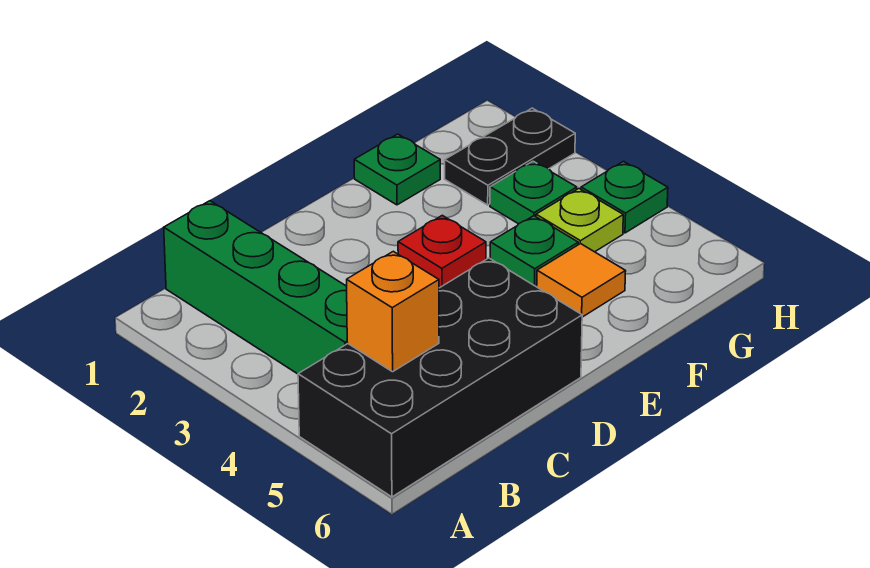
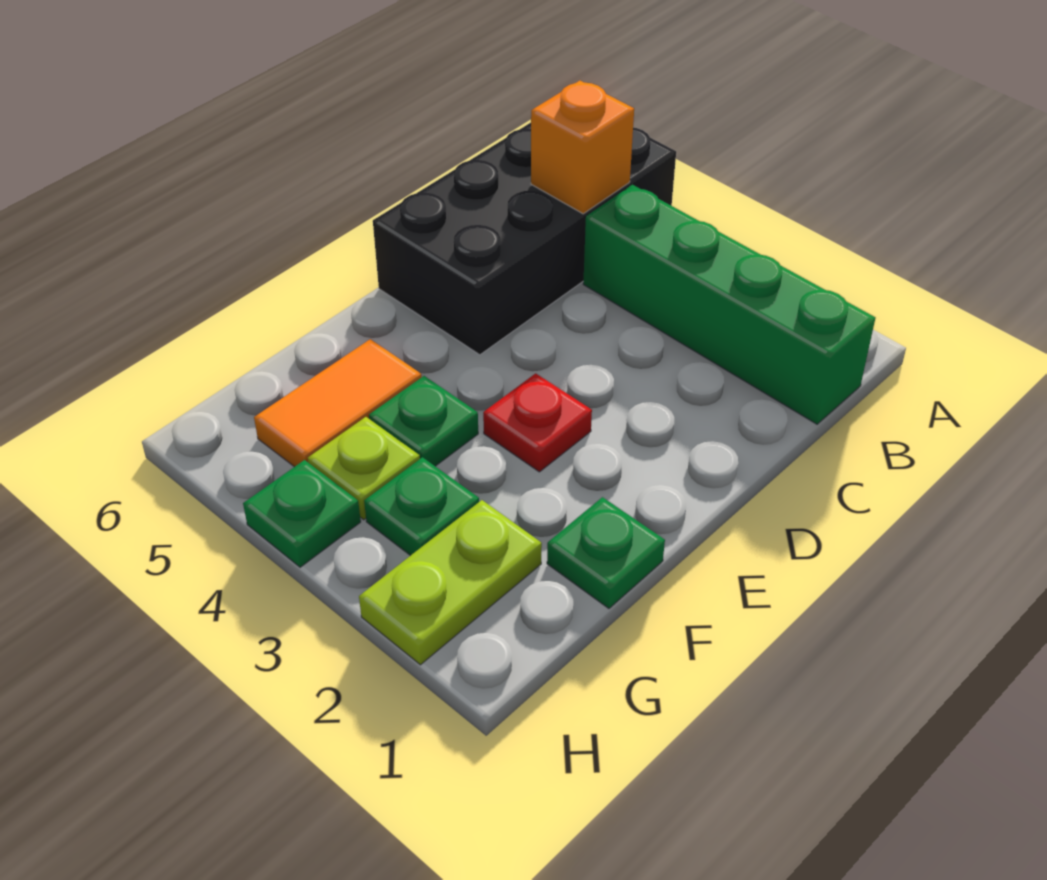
orange 1x1 tile [537,244,626,317] -> orange 1x2 tile [254,339,422,467]
black 1x2 plate [445,108,575,205] -> lime 1x2 plate [359,500,542,665]

